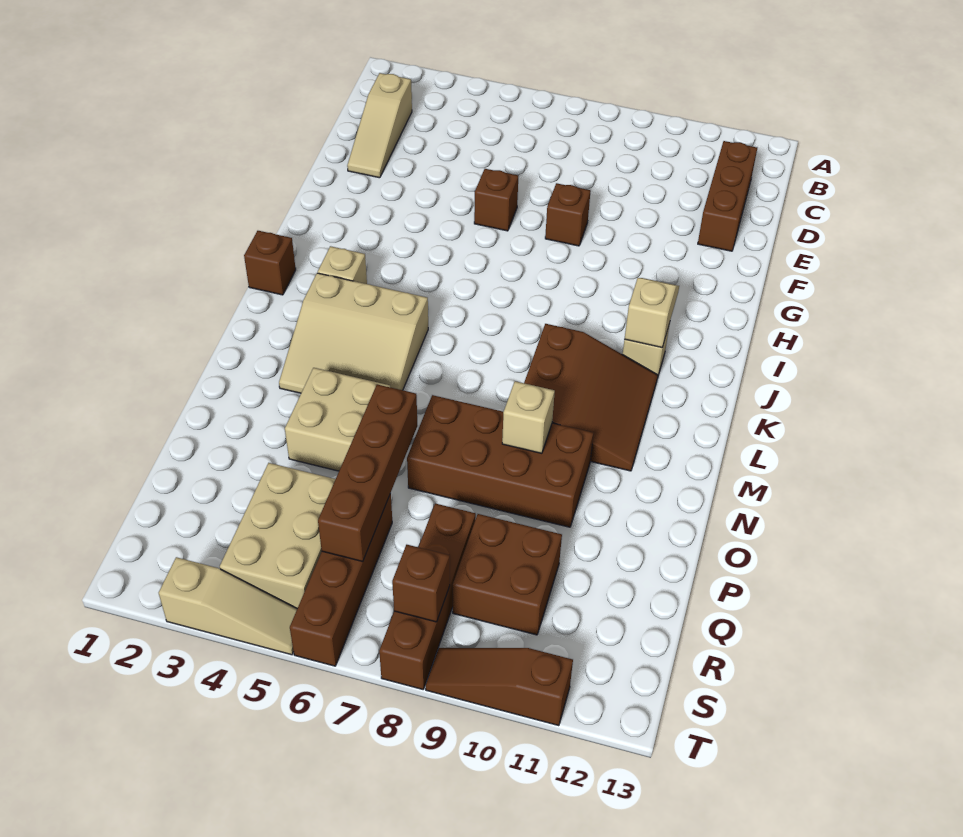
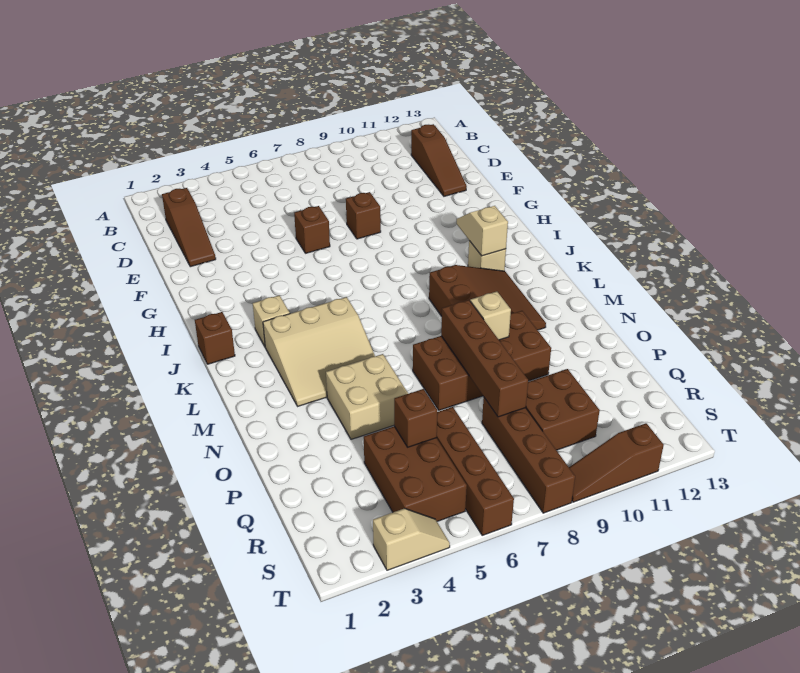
tan 1x3 slope [347,73,412,178] -> brown 1x3 slope [162,188,216,267]
brown 1x3 brick [698,141,757,251] -> brown 1x3 slope [411,124,467,196]
brown 1x4 brick [318,384,417,562] -> brown 1x4 brick moved to [441,300,528,417]
tan 2x3 brick [220,463,336,609] -> brown 2x3 brick [364,426,467,521]
brown 1x1 brick [392,545,450,622] -> brown 1x1 brick moved to [394,389,437,447]
tan 1x3 slope [159,557,297,655] -> tan 1x2 slope [373,508,450,570]

